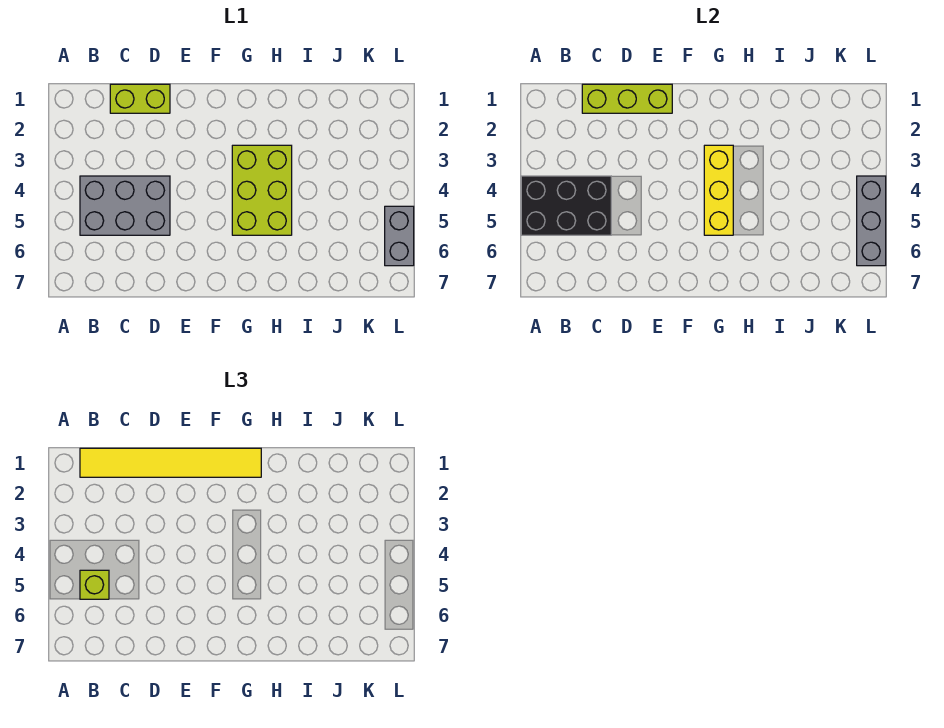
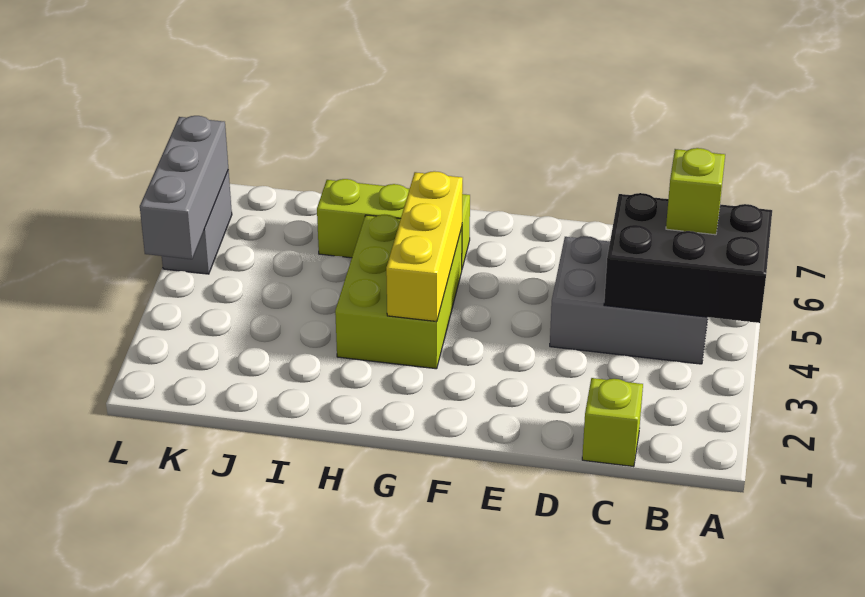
yellow 1x6 tile [80,448,261,477] -> none
lime 1x2 brick [110,84,170,113] -> lime 1x1 brick [582,378,643,467]
lime 1x3 brick [582,84,672,113] -> lime 1x3 brick moved to [317,179,470,268]

